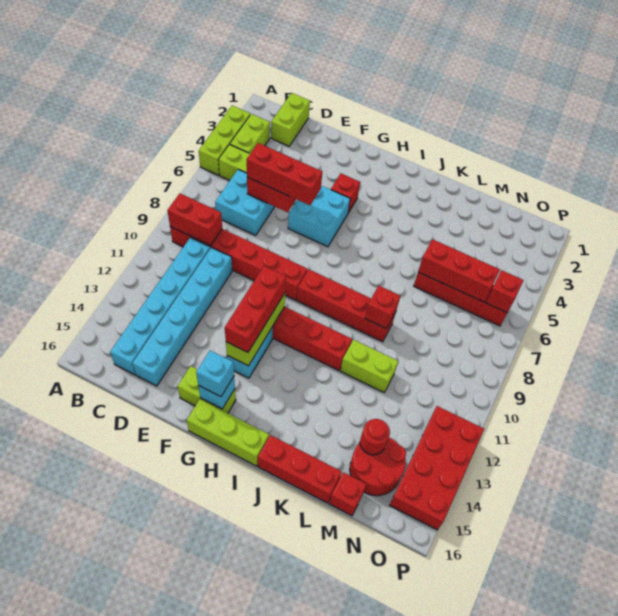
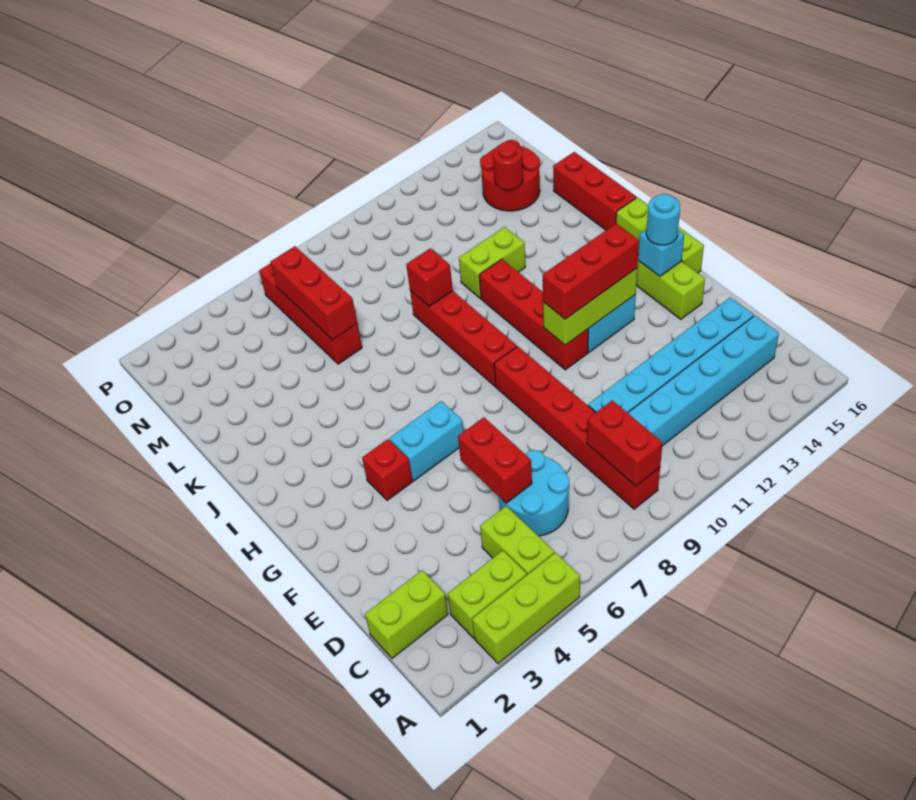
cyan 2x2 brick [215,170,275,235] -> cyan 2x2 round brick [499,450,569,536]
red 1x3 brick [246,143,322,205] -> none
cyan 2x2 brick [288,186,350,247] -> cyan 1x2 brick [389,401,464,481]
cyan 1x1 brick [196,351,234,397] -> cyan 1x1 round brick [646,194,680,245]
lime 1x2 brick [340,340,398,392] -> lime 1x2 brick turned to [459,227,525,298]
red 1x1 brick [329,472,367,516] -> none
red 1x1 brick [486,270,523,313] -> none
red 2x4 brick [390,406,484,530] -> none

